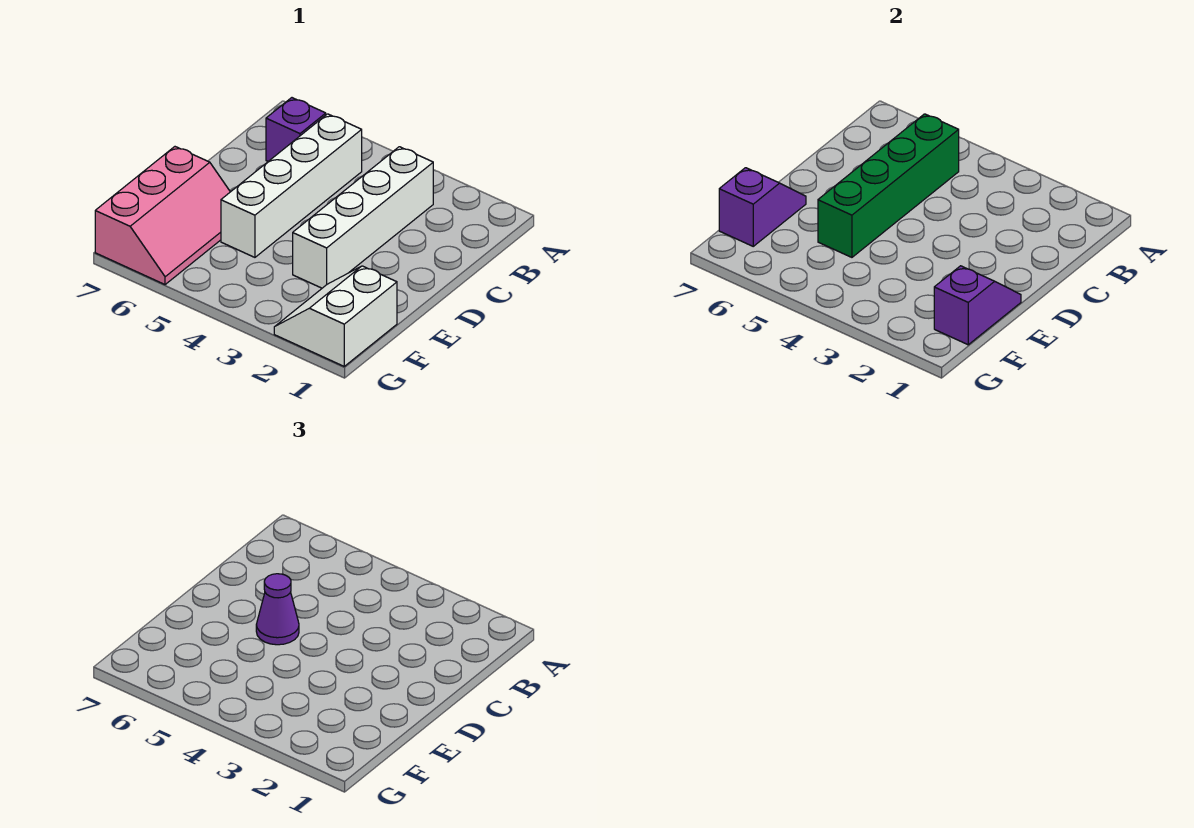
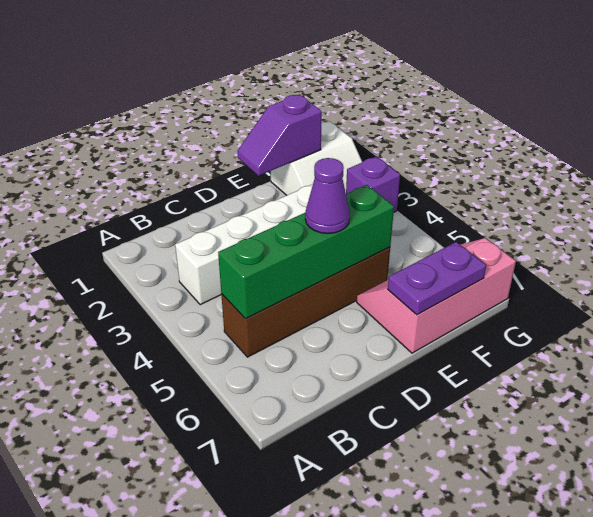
white 1x4 brick [221,114,362,257] -> brown 1x4 brick [221,247,390,357]
purple 1x1 brick [266,98,326,161] -> purple 1x1 brick moved to [346,157,400,212]
purple 1x2 slope [719,168,806,246] -> purple 1x2 plate [388,242,486,315]

